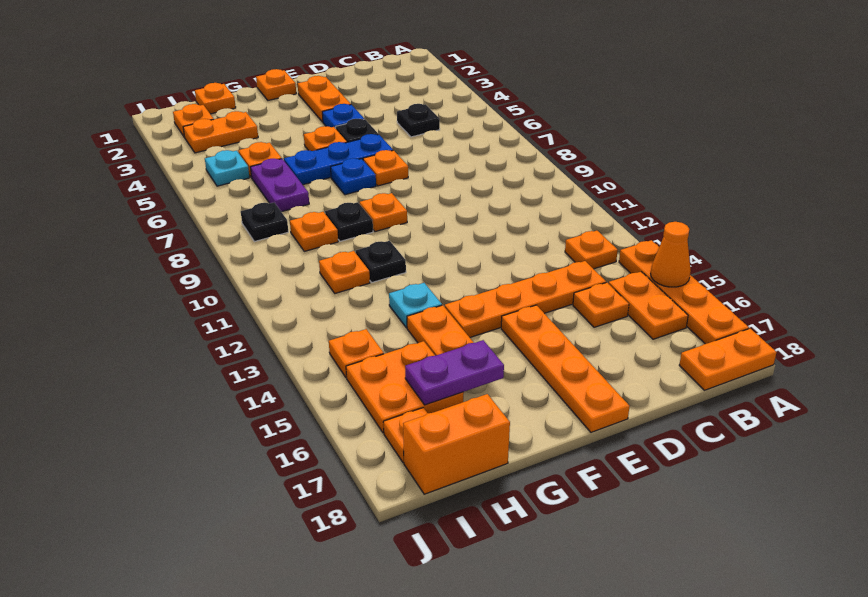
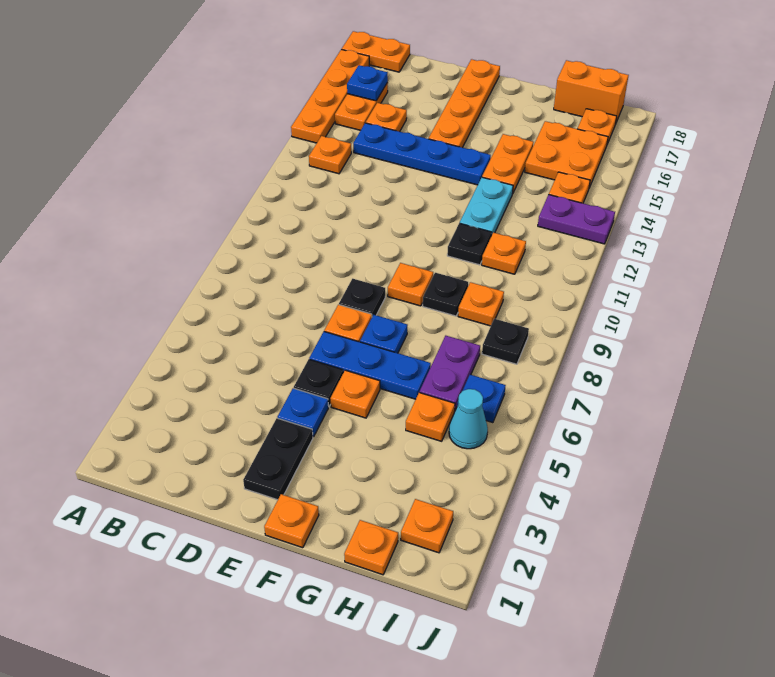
orange 1x1 cone [651,222,691,287] -> none
none -> blue 1x1 plate [347,65,388,101]
black 1x1 plate [397,104,440,137] -> black 1x1 plate moved to [339,279,385,317]
orange 1x4 plate [445,261,606,337] -> blue 1x4 plate [353,123,491,185]
orange 1x2 plate [298,76,351,122] -> black 1x2 plate [243,418,313,500]
cyan 1x1 plate [389,283,442,328] -> cyan 1x2 plate [460,177,513,236]
purple 1x2 plate [405,340,504,405] -> purple 1x2 plate moved to [538,195,615,244]
orange 1x2 plate [183,111,258,153] -> none
cyan 1x1 plate [205,150,249,186] -> cyan 1x1 cone [449,389,488,449]
none -> blue 1x1 plate [457,375,506,423]

